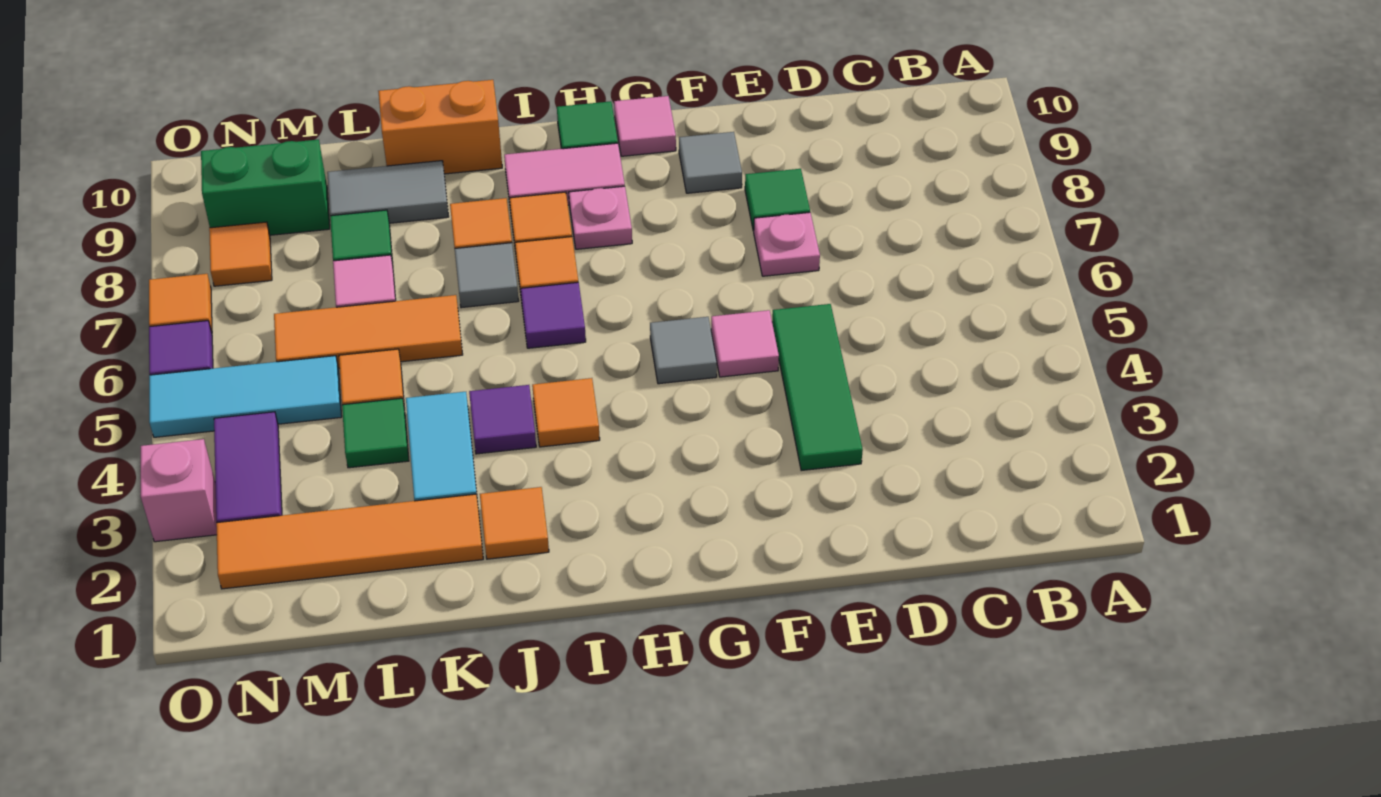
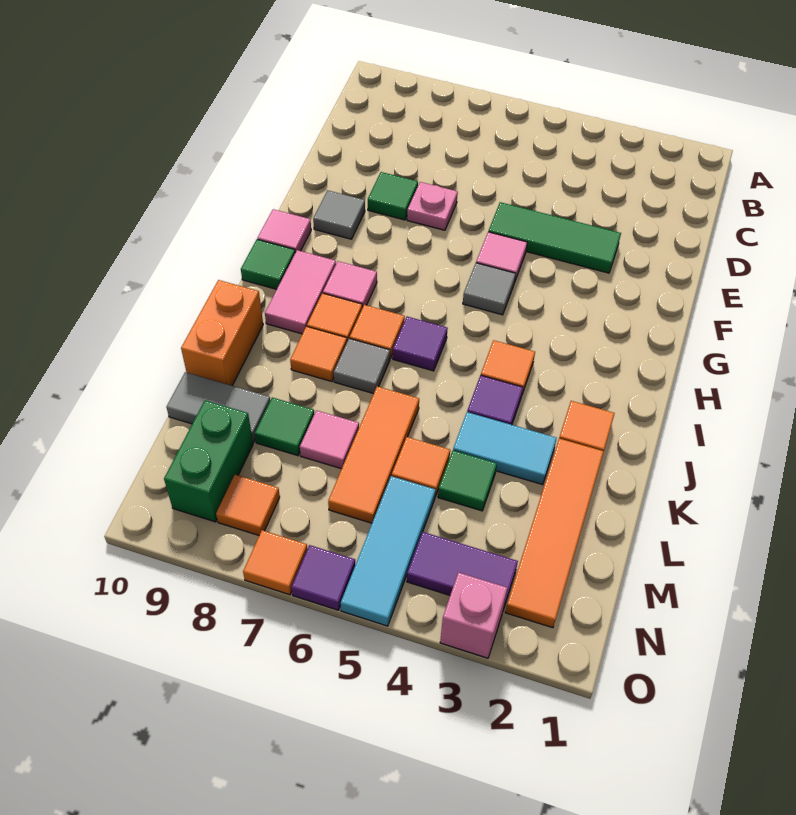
pink 1x1 plate [569,186,632,249] -> pink 1x1 tile [323,261,377,308]
grey 1x2 tile [327,161,449,223] -> grey 1x2 tile turned to [166,372,270,442]

